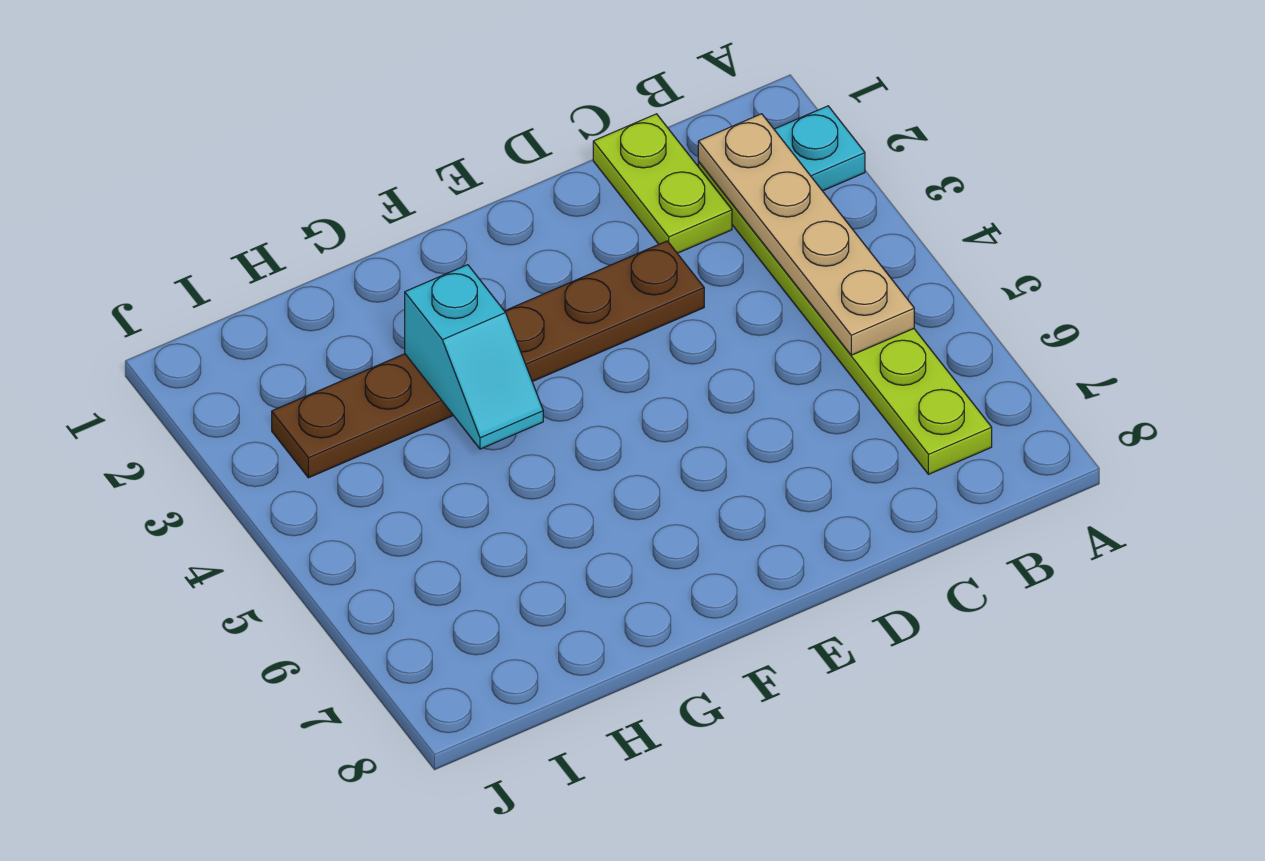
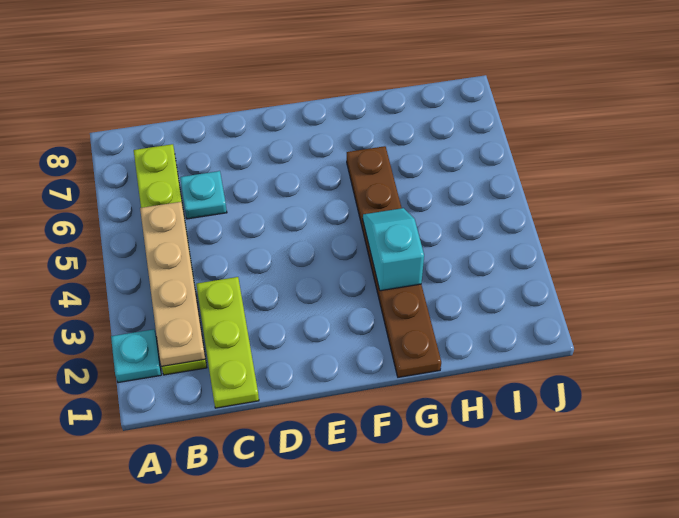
lime 1x2 plate [593,114,732,253] -> lime 1x3 plate [196,277,259,408]
none -> cyan 1x1 plate [180,171,227,219]
brown 1x6 plate [272,241,704,478] -> brown 1x6 plate turned to [347,146,441,377]

